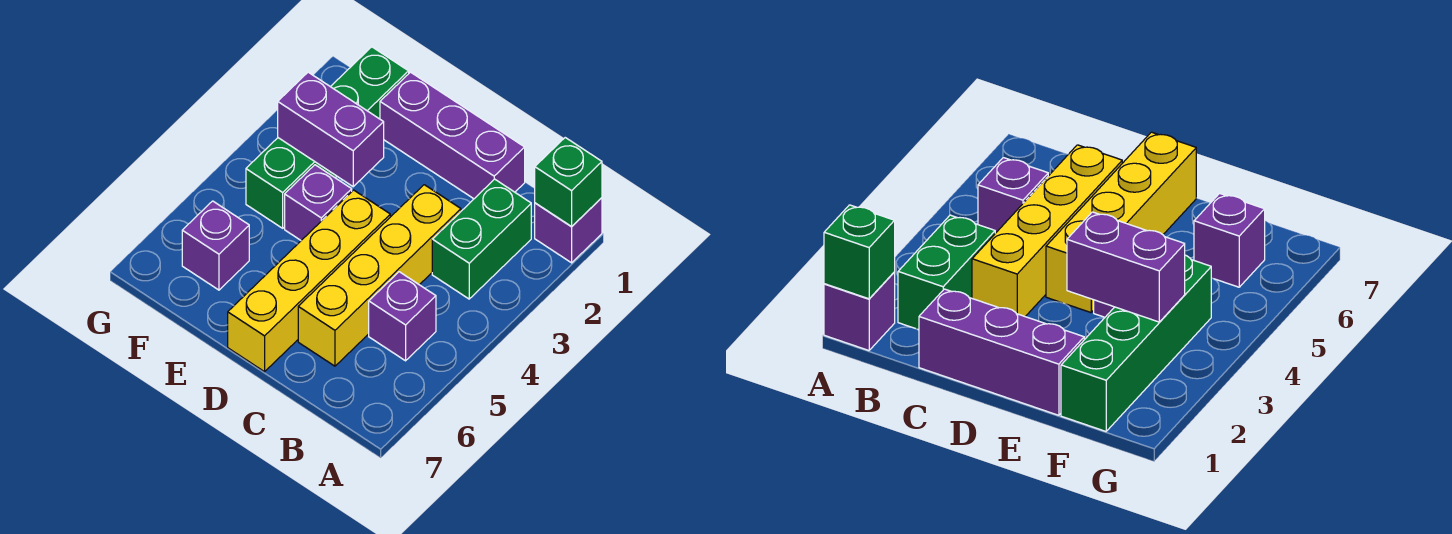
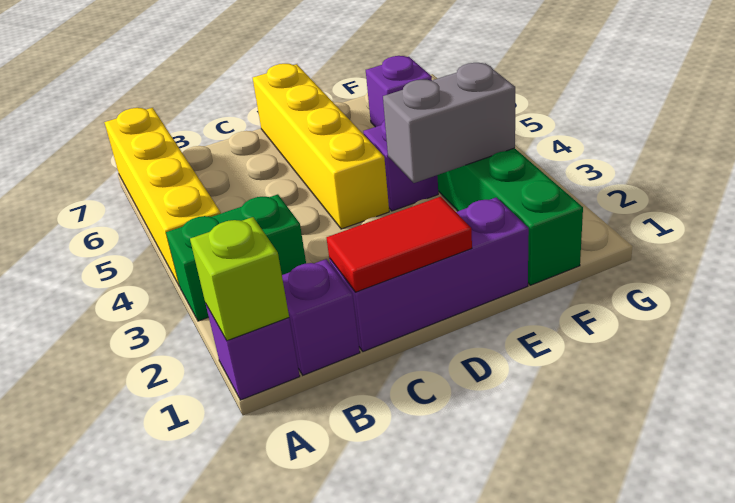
green 1x1 brick [535,138,602,227] -> lime 1x1 brick [190,217,289,341]
green 1x2 brick [432,179,531,299] -> green 1x2 brick turned to [166,194,306,321]
purple 1x1 brick [369,272,436,361] -> purple 1x1 brick moved to [282,259,360,375]
none -> red 1x2 tile [327,197,472,292]
yellow 1x4 brick [298,185,461,366] -> yellow 1x4 brick moved to [104,108,221,286]
purple 1x2 brick [278,72,384,187] -> grey 1x2 brick [383,63,515,183]

